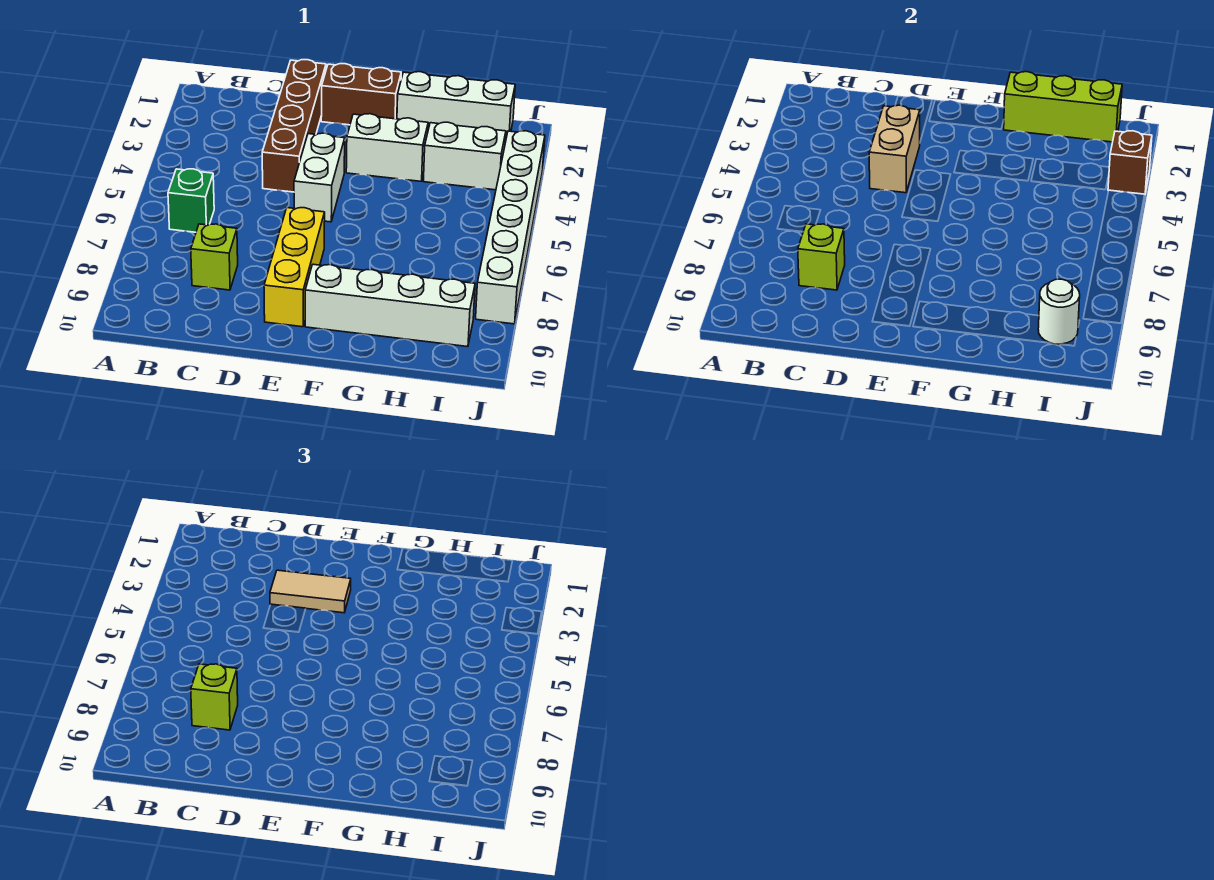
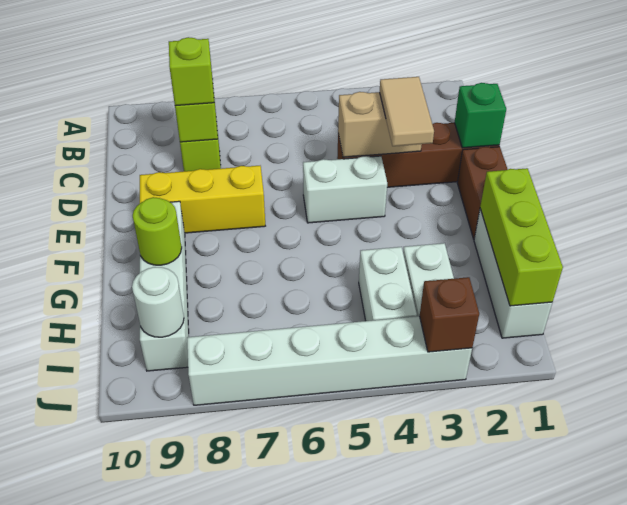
green 1x1 brick [168,169,214,232] -> green 1x1 brick moved to [455,83,506,148]
white 1x2 brick [346,114,428,181] -> white 1x2 brick moved to [359,247,417,321]
none -> lime 1x1 round brick [133,197,182,265]

